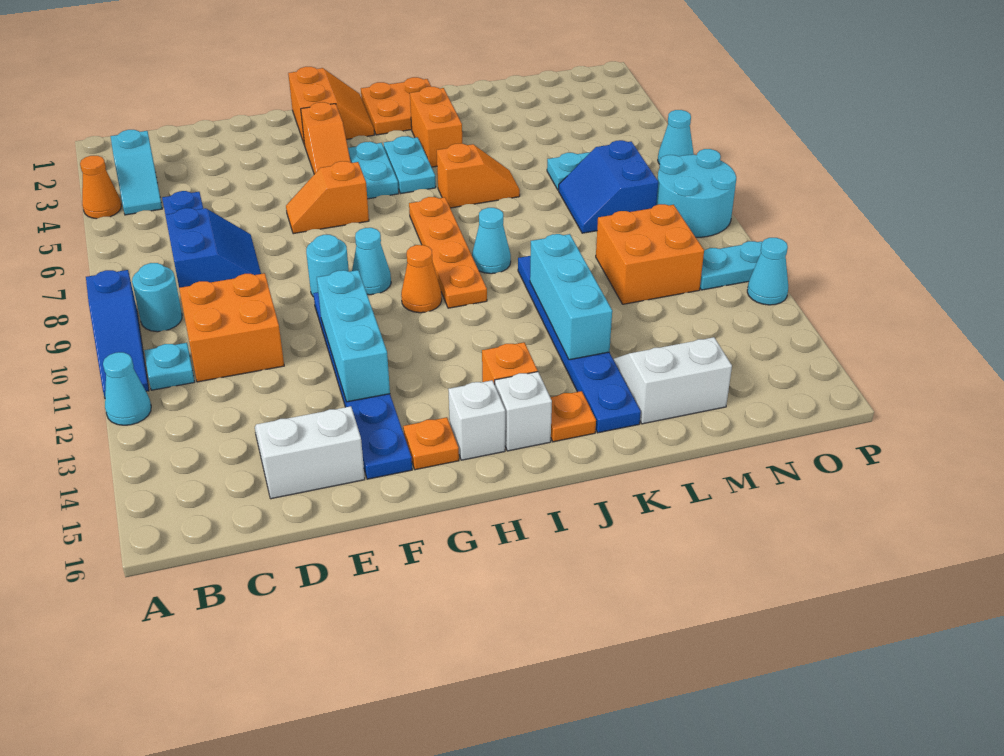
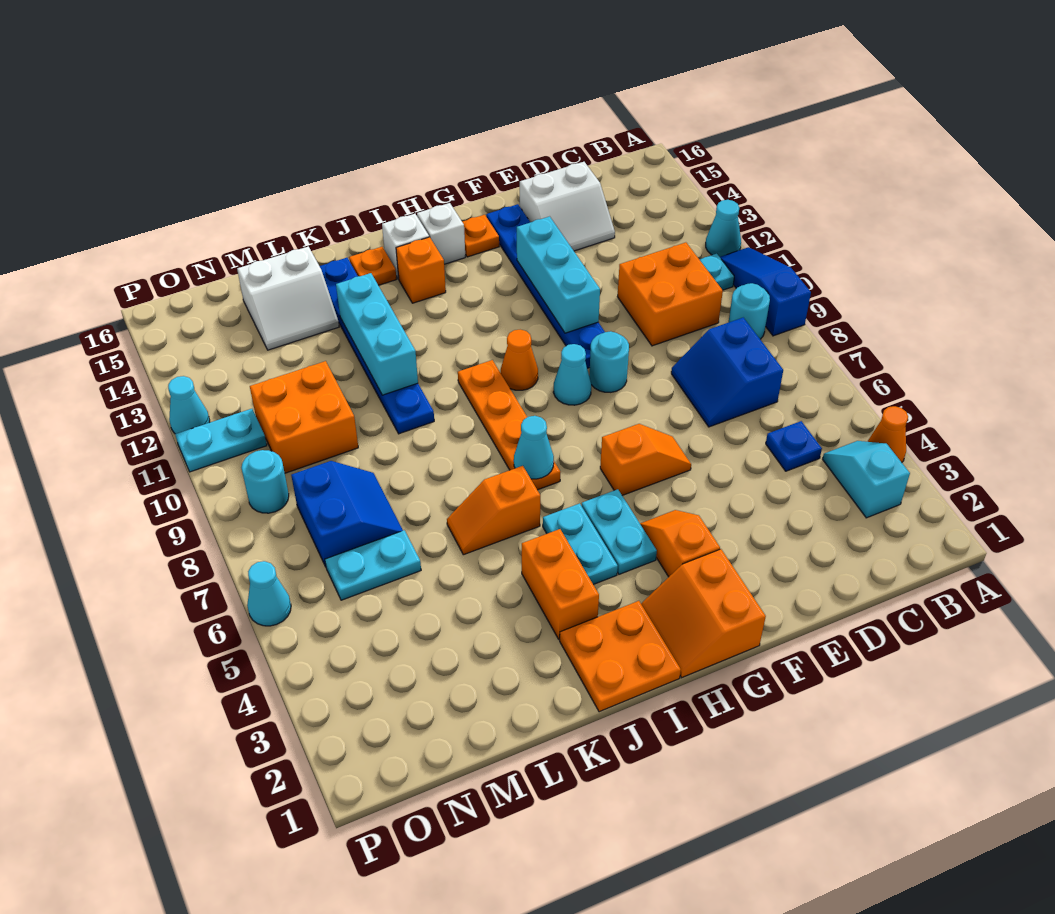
cyan 1x1 cone [472,208,511,274] -> cyan 1x1 cone moved to [514,416,554,479]
cyan 2x2 round brick [656,149,736,237] -> cyan 1x1 round brick [241,450,289,513]

